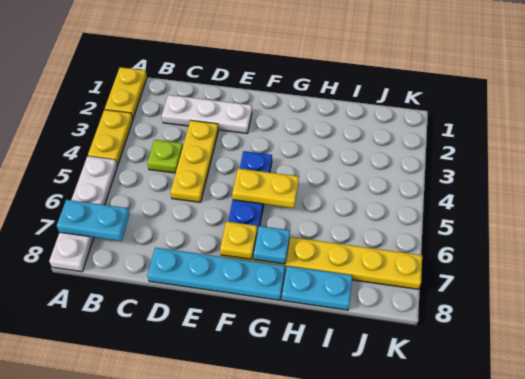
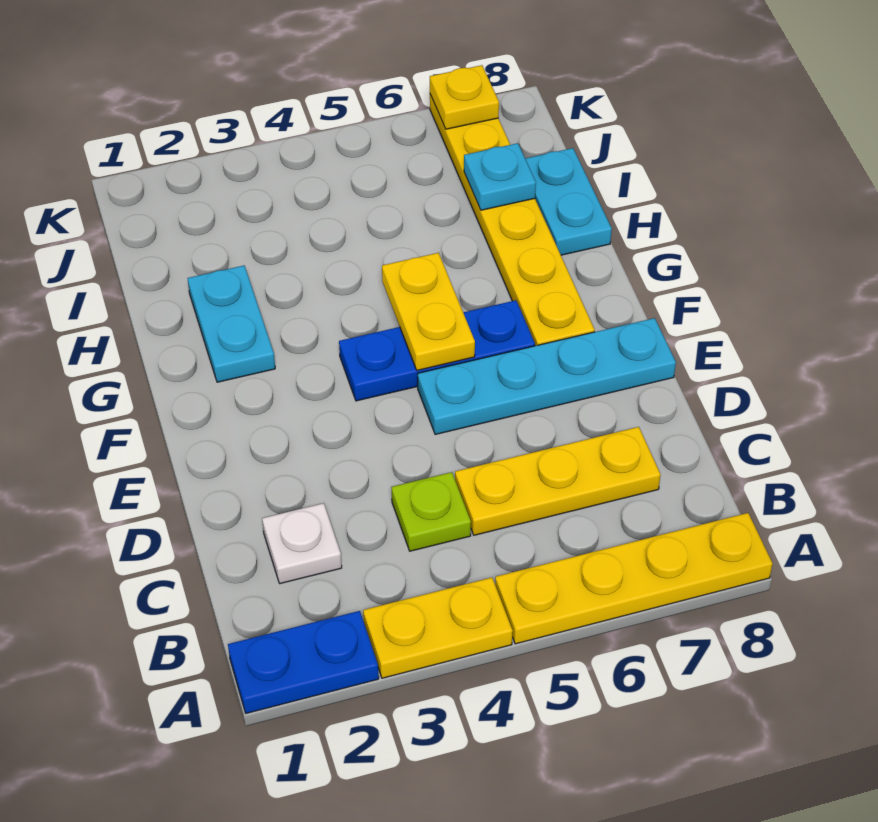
yellow 1x2 plate [105,67,147,119] -> blue 1x2 plate [228,611,379,713]
white 1x4 plate [49,156,117,272] -> yellow 1x4 plate [495,513,773,644]
cyan 1x2 plate [57,200,130,241] -> cyan 1x2 plate moved to [188,266,275,382]
white 1x3 plate [162,95,252,133] -> white 1x1 plate [262,503,342,584]
yellow 1x3 plate [170,120,218,202] -> yellow 1x3 plate moved to [455,427,661,535]
cyan 1x4 plate [147,248,285,300] -> cyan 1x4 plate turned to [418,318,676,435]
yellow 1x1 plate [220,221,257,259] -> yellow 1x1 plate moved to [430,65,499,129]
cyan 1x1 plate [254,226,290,264] -> cyan 1x1 plate moved to [464,143,536,210]

